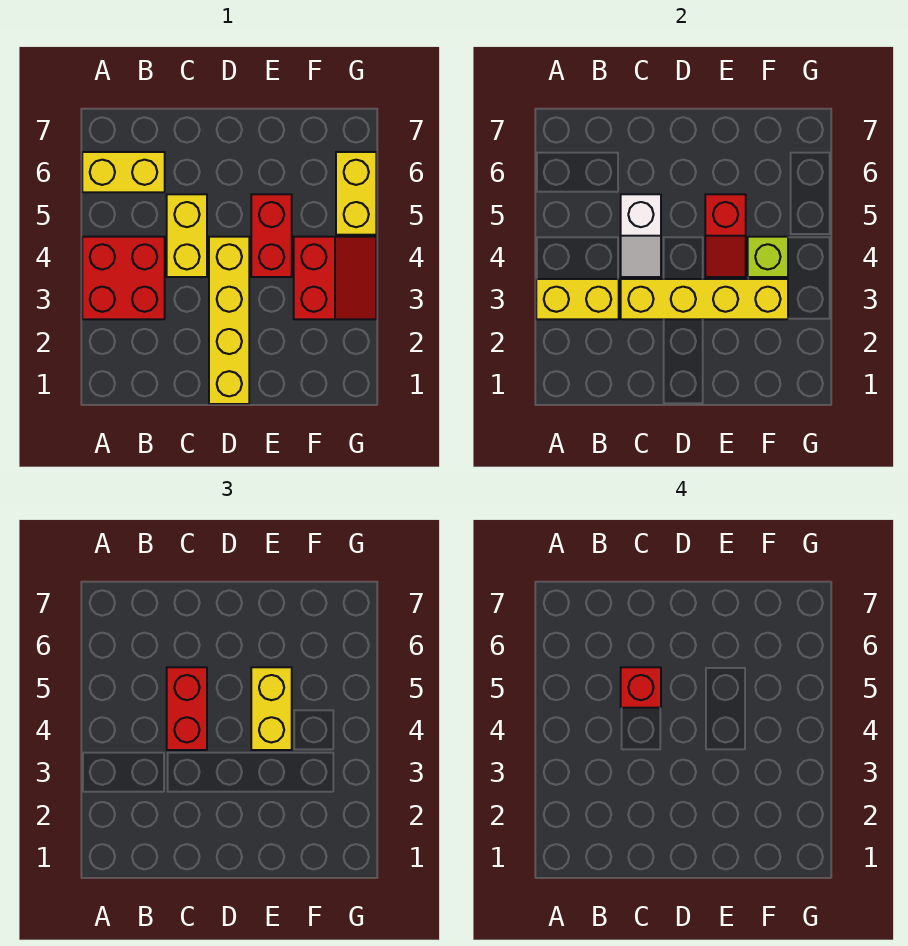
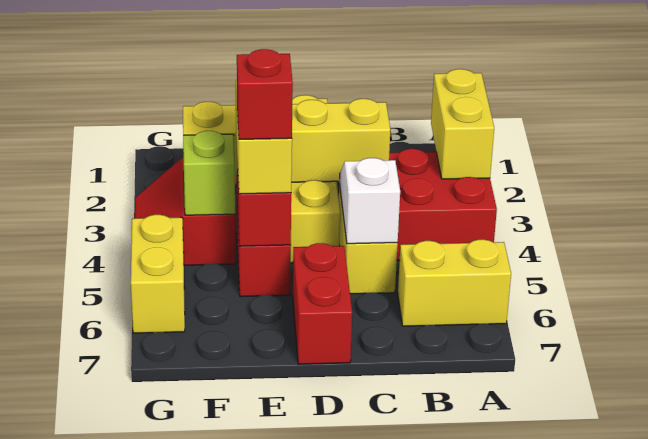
yellow 1x2 brick [536,279,619,319] -> yellow 1x2 brick turned to [431,69,494,179]
red 1x2 brick [167,667,207,750] -> red 1x2 brick moved to [293,243,352,364]
red 1x1 brick [621,667,661,708] -> red 1x1 brick moved to [237,49,293,139]

